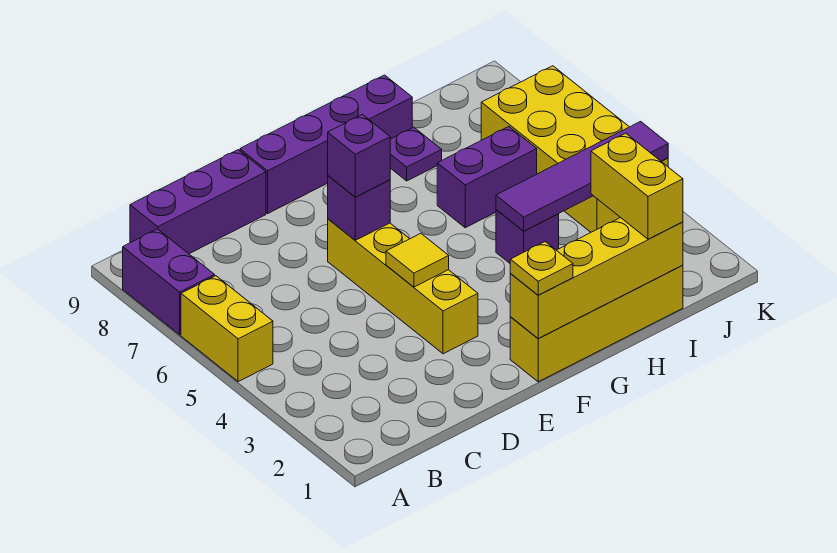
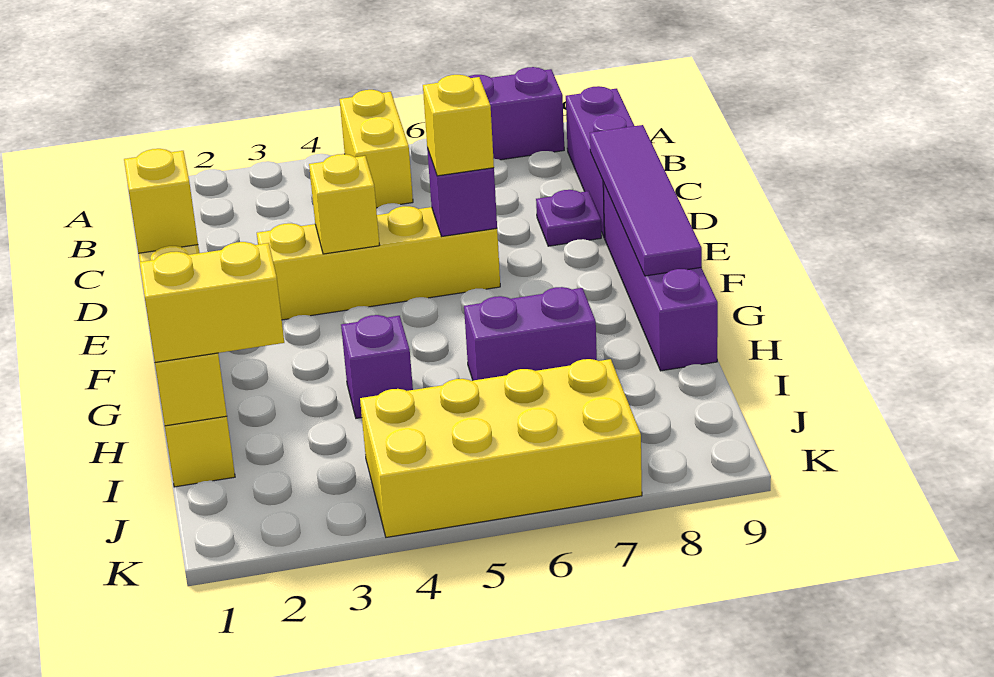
yellow 1x2 brick [181,276,273,382] -> yellow 1x2 brick turned to [340,90,413,208]
yellow 1x1 tile [386,233,449,287] -> yellow 1x1 brick [309,154,379,254]
purple 1x1 brick [328,115,390,197] -> yellow 1x1 brick [423,75,494,176]
yellow 1x1 plate [510,242,573,295] -> yellow 1x1 brick [124,149,198,253]
purple 1x4 tile [496,122,668,231] -> purple 1x4 tile moved to [590,125,702,276]
purple 1x2 brick [437,127,537,228] -> purple 1x2 brick turned to [464,287,597,380]
purple 1x1 plate [390,127,442,181] -> purple 1x1 plate moved to [536,190,601,246]

